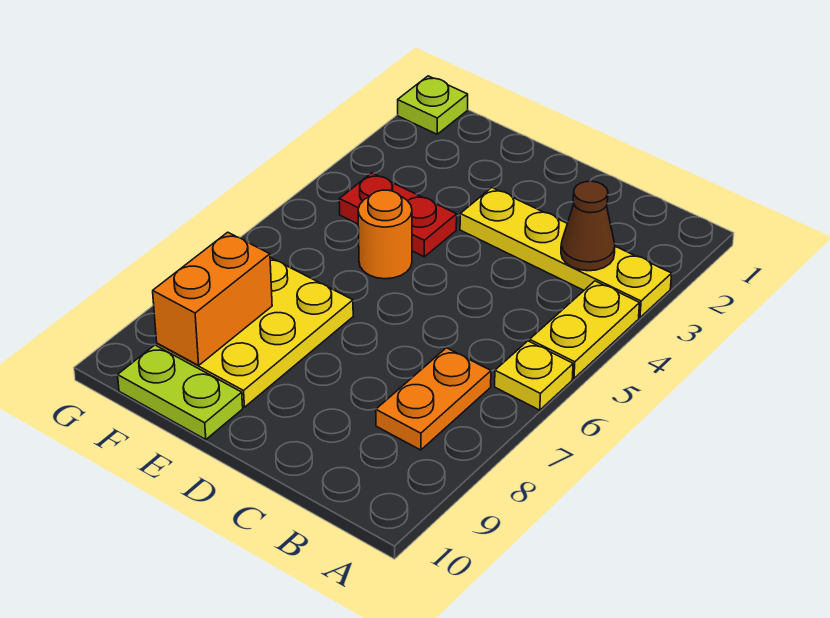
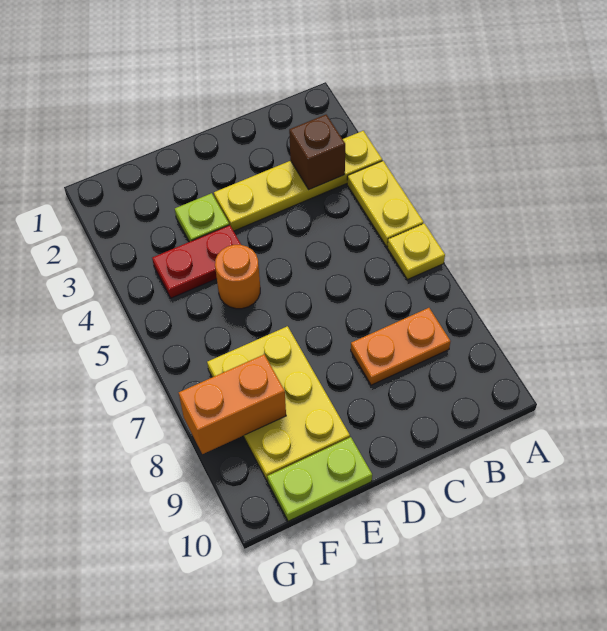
brown 1x1 cone [561,181,615,271] -> brown 1x1 brick [289,115,345,189]
orange 1x2 plate [376,348,491,450] -> orange 1x2 plate turned to [351,308,451,385]
orange 1x2 brick [153,232,272,365] -> orange 1x2 brick turned to [179,354,286,454]
lime 1x1 plate [398,76,468,134] -> lime 1x1 plate moved to [175,193,229,242]

